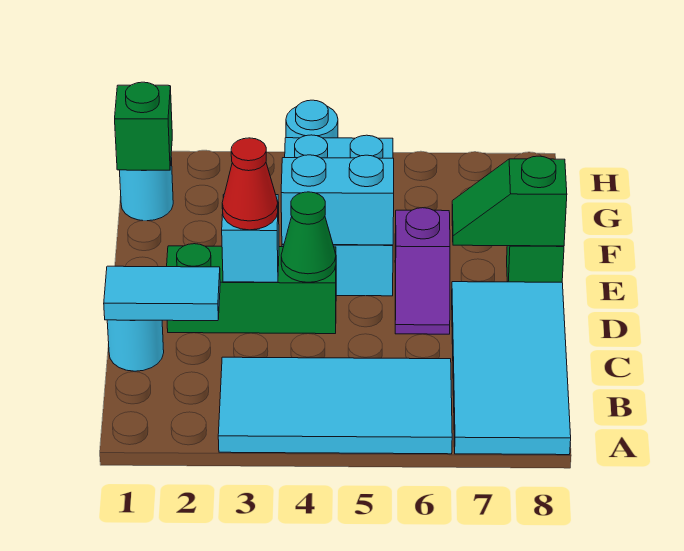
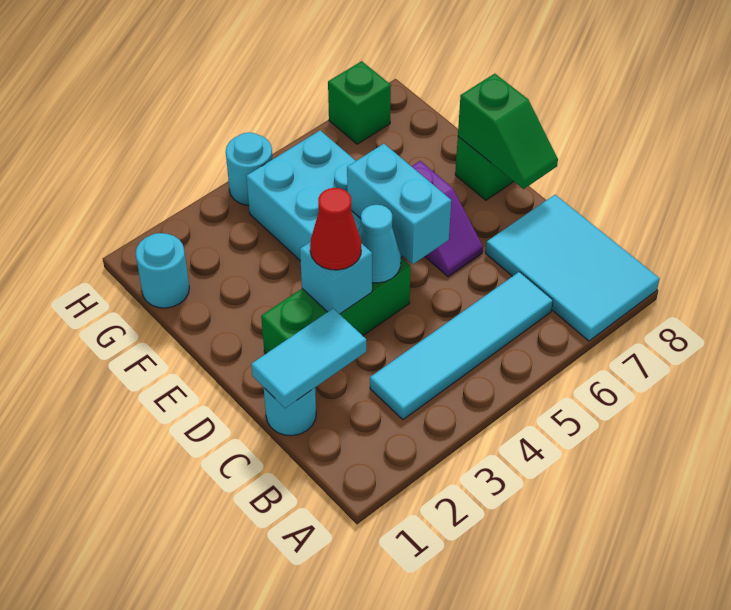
cyan 2x4 tile [218,357,452,454] -> cyan 1x4 tile [370,272,553,420]
cyan 2x4 tile [452,282,571,455] -> cyan 2x3 tile [486,195,660,341]
green 1x1 cone [281,192,336,282] -> cyan 1x1 cone [359,205,401,283]
cyan 1x2 brick [281,155,394,245] -> cyan 1x2 brick turned to [347,144,451,264]
green 1x2 slope [452,156,567,246] -> green 1x2 slope turned to [458,74,558,189]
green 1x1 brick [115,82,172,170] -> green 1x1 brick moved to [328,61,391,144]

